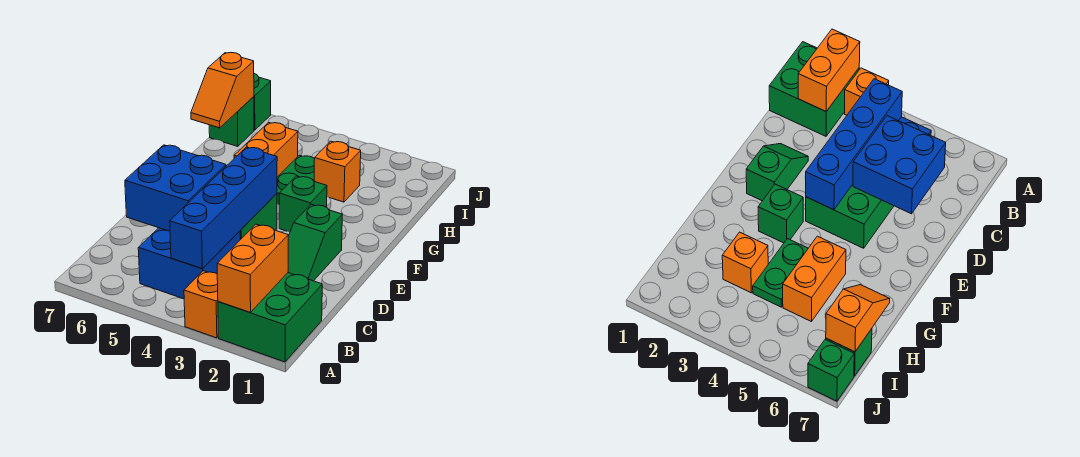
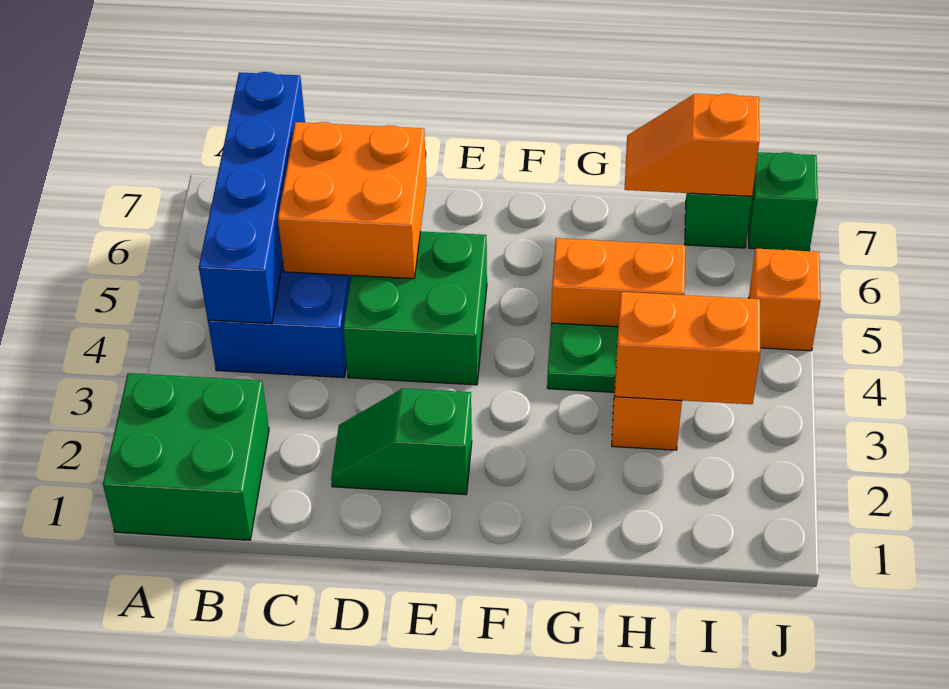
orange 1x2 brick [217,224,288,312] -> orange 1x2 brick moved to [615,292,760,404]
orange 1x1 brick [184,271,218,338] -> orange 1x1 brick moved to [749,249,821,351]
blue 1x4 brick [170,147,277,269] -> blue 1x4 brick turned to [199,72,305,324]
blue 2x2 brick [125,145,226,231] -> orange 2x2 brick [278,122,427,279]
green 1x1 brick [279,176,327,232] -> none

